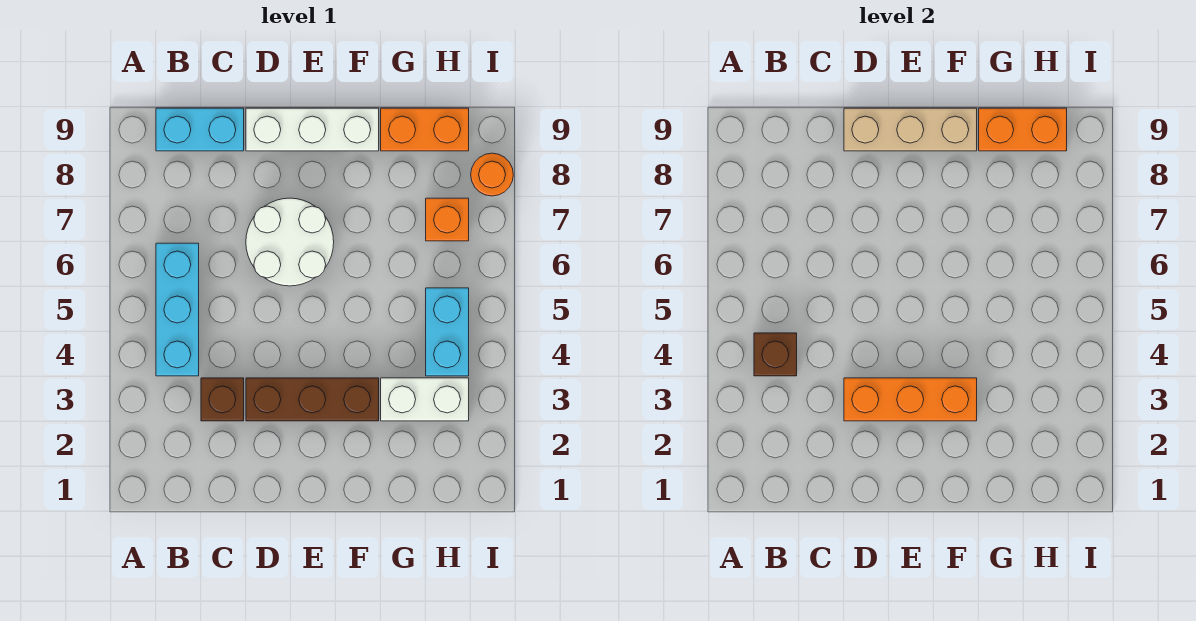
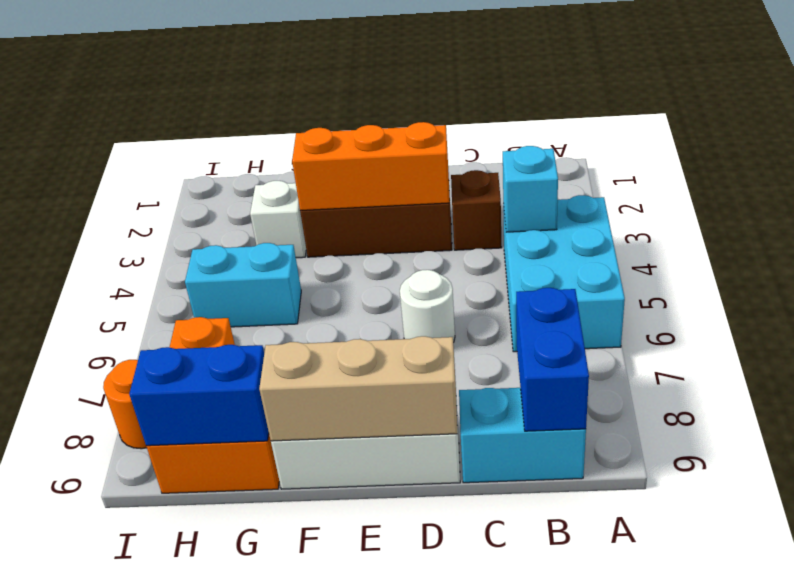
cyan 1x3 brick [156,243,199,376] -> cyan 2x3 brick [503,195,625,352]
brown 1x1 brick [754,333,797,376] -> cyan 1x1 brick [503,146,558,232]
none -> blue 1x2 brick [516,288,589,431]
white 2x2 round brick [246,198,334,286] -> white 1x1 round brick [400,270,455,342]
white 1x2 brick [381,378,469,421] -> white 1x1 brick [250,181,306,258]
orange 1x2 brick [979,108,1067,151] -> blue 1x2 brick [129,345,269,446]
cyan 1x2 brick [426,288,469,376] -> cyan 1x2 brick turned to [185,243,301,327]

